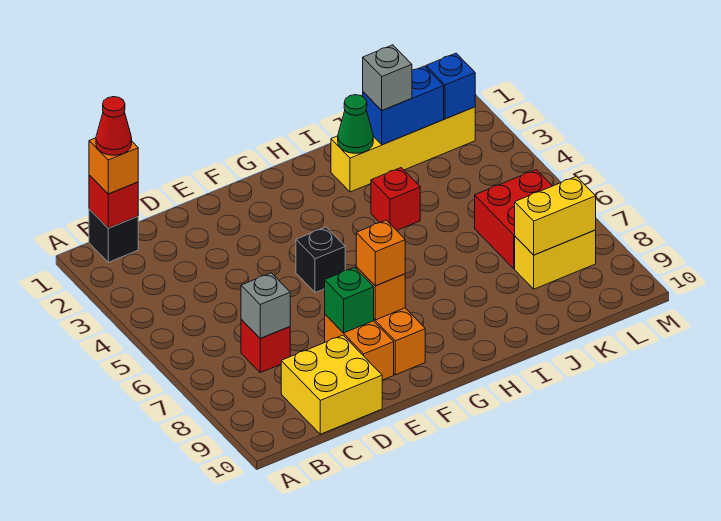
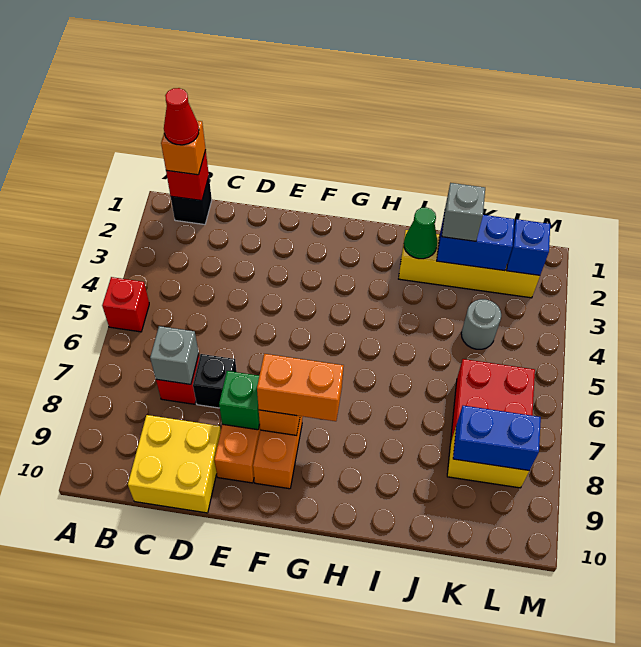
black 1x1 brick [296,227,345,293] -> black 1x1 brick moved to [193,354,237,408]
orange 1x1 brick [356,220,405,286] -> orange 1x2 brick [257,354,344,421]
red 1x1 brick [371,168,420,230] -> red 1x1 brick moved to [102,277,149,332]
none -> grey 1x1 round brick [461,299,501,349]
yellow 1x2 brick [515,176,596,255] -> blue 1x2 brick [453,406,541,470]

